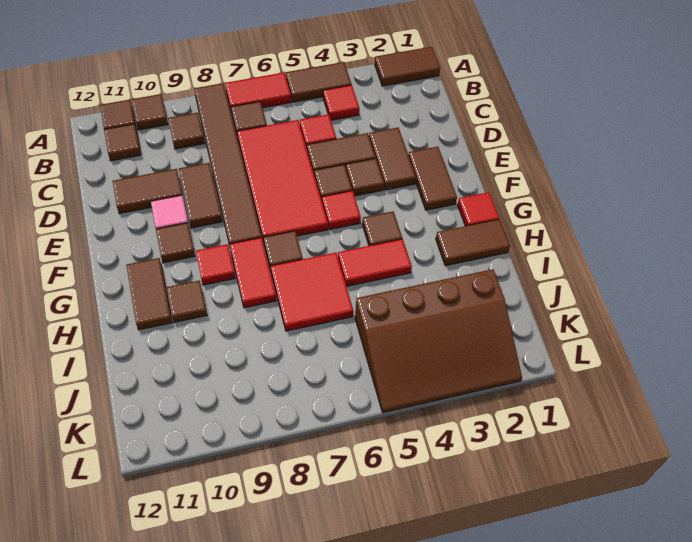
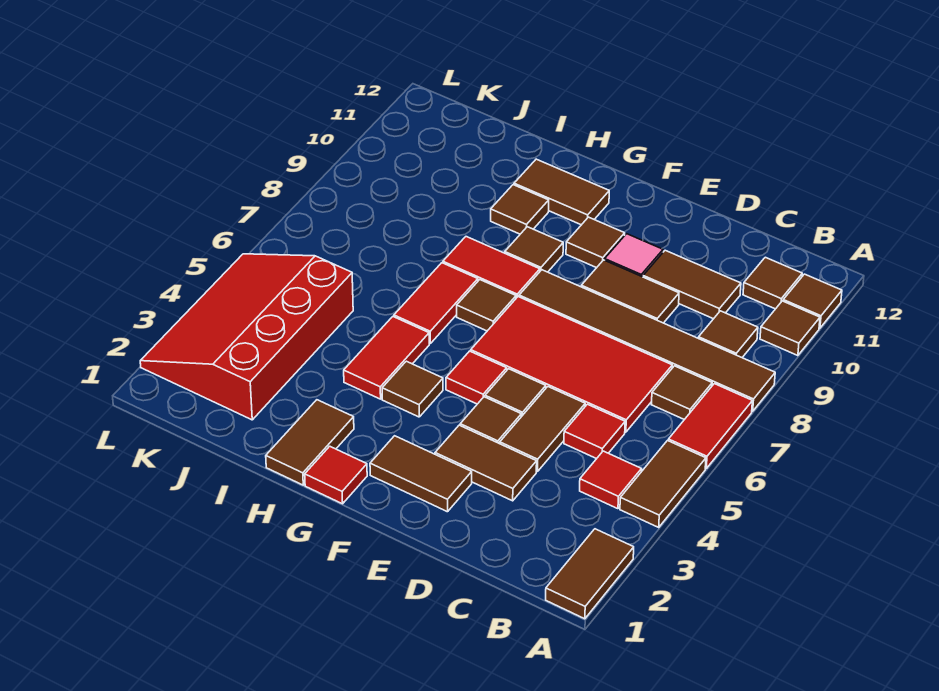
brown 1x2 tile [113,169,182,214] -> brown 1x2 tile turned to [643,250,741,319]
red 1x1 tile [196,244,235,285] -> brown 1x1 tile [505,227,563,272]
red 2x2 tile [271,253,353,331] -> red 1x2 tile [394,263,478,343]
brown 3x4 slope [355,269,522,413] -> red 3x4 slope [140,254,353,420]

